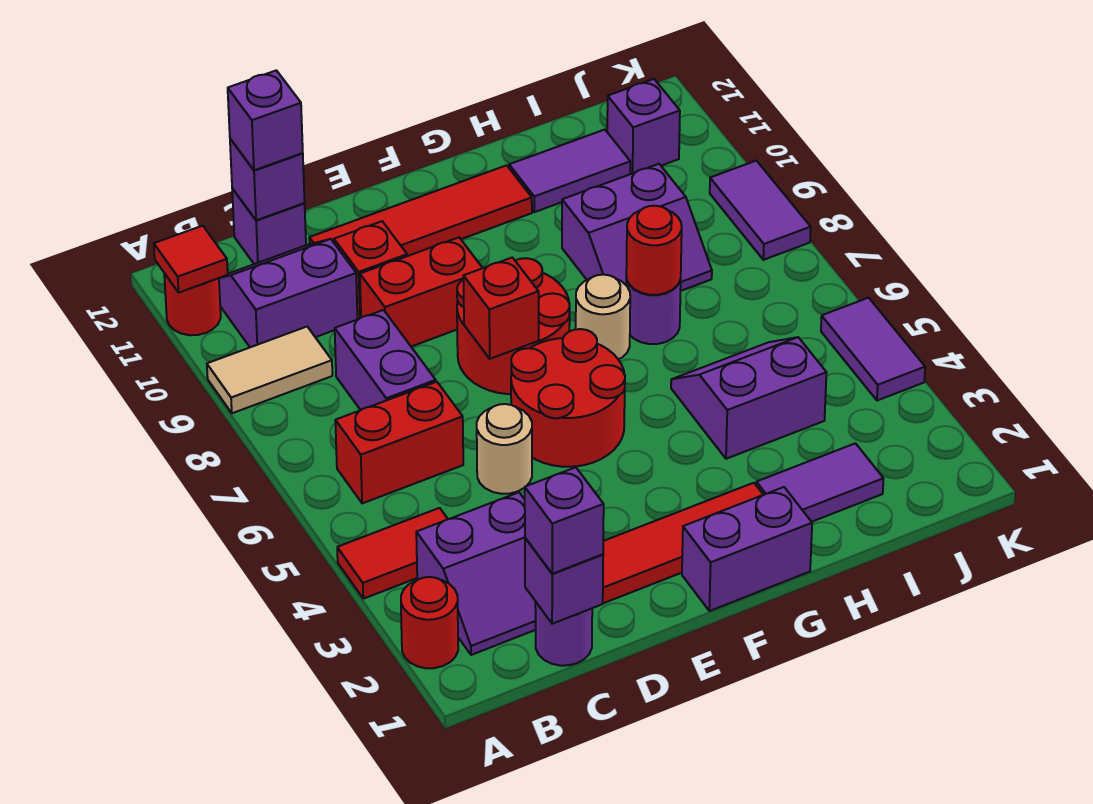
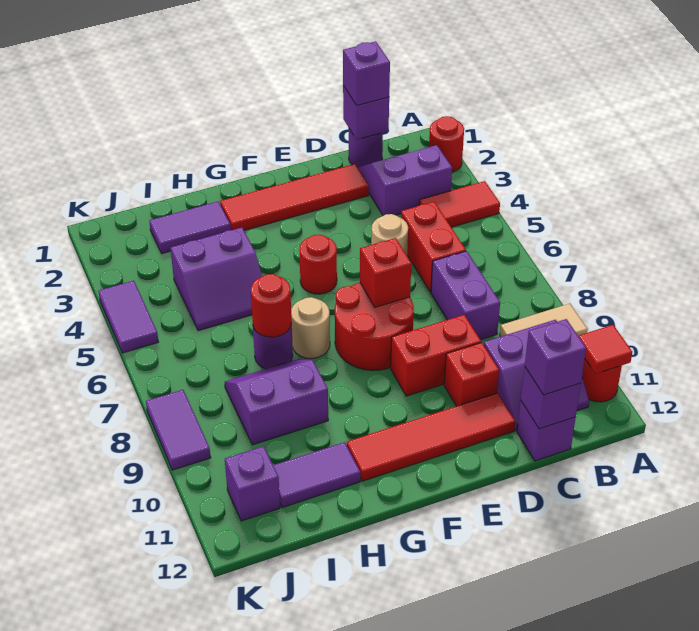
red 1x2 brick [335,382,463,503] -> red 1x2 brick turned to [401,202,466,292]
red 2x2 round brick [511,329,625,467] -> red 1x1 round brick [299,235,337,294]
purple 1x2 brick [682,487,812,611] -> none

